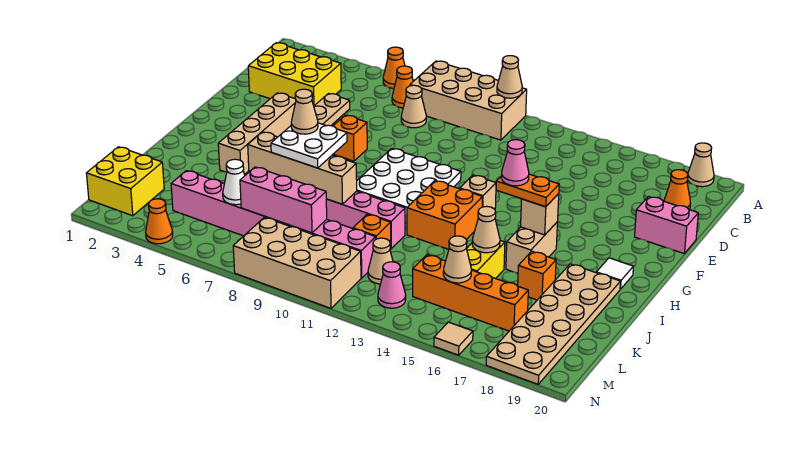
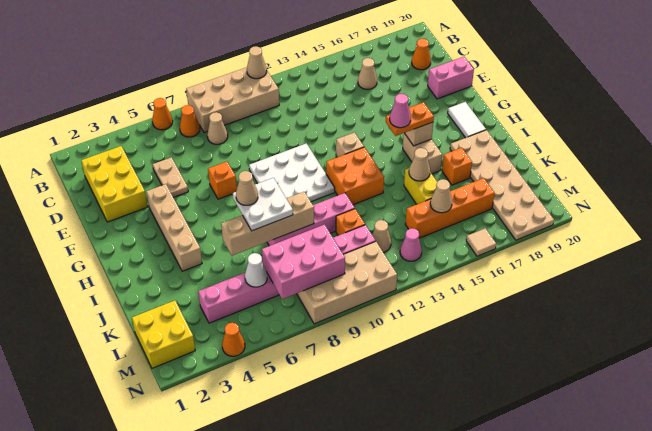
tan 1x1 cone [688,143,714,187] -> tan 1x1 cone moved to [358,58,377,89]
yellow 2x3 brick [248,43,341,106] -> yellow 2x3 brick turned to [81,146,148,222]
white 1x1 tile [596,258,633,289] -> white 1x2 tile [448,102,486,138]
pink 1x3 brick [240,167,327,233] -> pink 2x3 brick [262,225,345,299]

